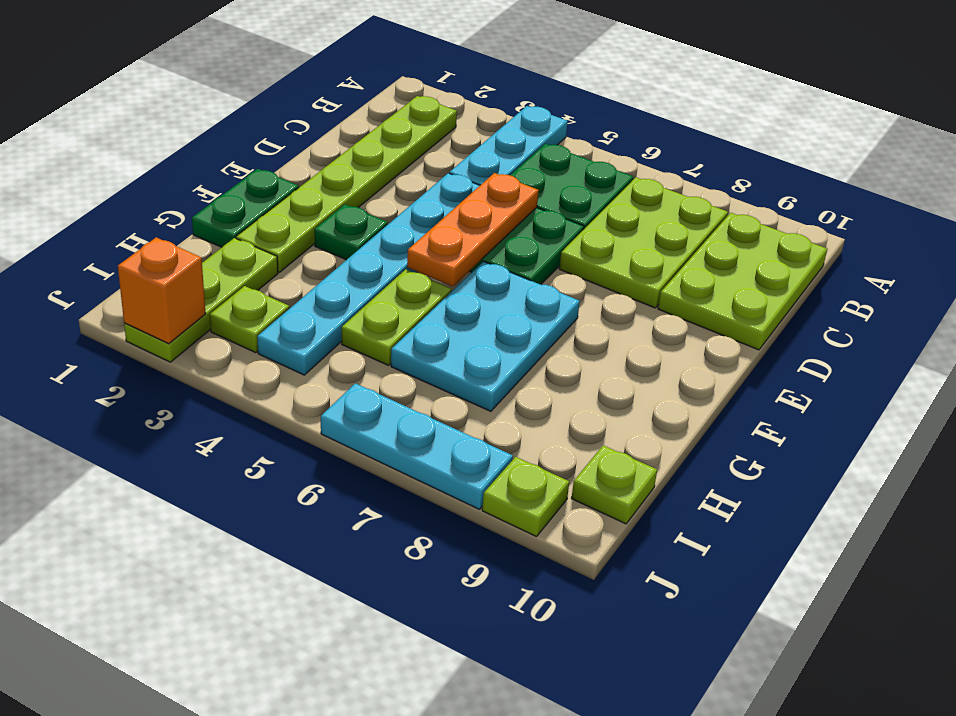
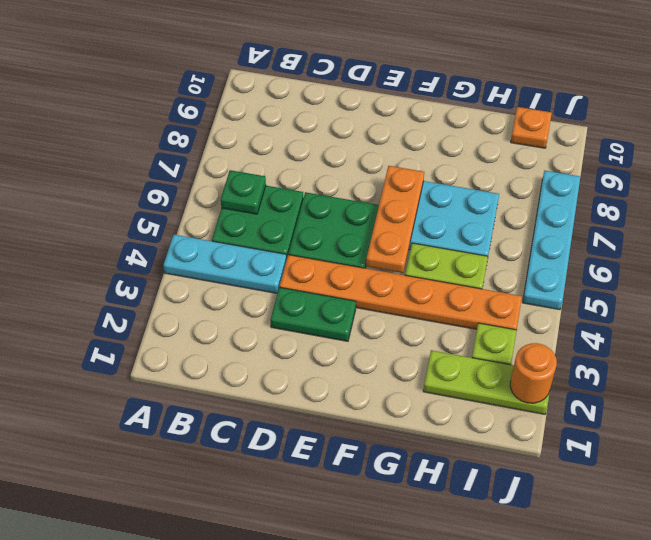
lime 1x6 plate [236,96,457,272] -> none
lime 2x3 plate [559,177,728,308] -> none
lime 2x3 plate [658,213,827,350] -> none
cyan 1x6 plate [257,173,480,375] -> orange 1x6 plate [280,255,522,330]
orange 1x3 plate [407,173,539,286] -> orange 1x3 plate turned to [366,166,424,273]
green 1x2 plate [192,169,299,247] -> green 1x2 plate moved to [270,287,356,341]
green 1x1 plate [314,205,388,260] -> green 1x1 plate moved to [221,170,266,214]
lime 1x1 plate [571,445,657,524] -> orange 1x1 plate [511,107,552,148]
orange 1x1 brick [118,237,206,344] -> orange 1x1 round brick [510,343,557,403]
cyan 1x3 plate [321,383,513,509] -> cyan 1x4 plate [523,171,580,310]
lime 1x1 plate [482,457,569,537] -> none

